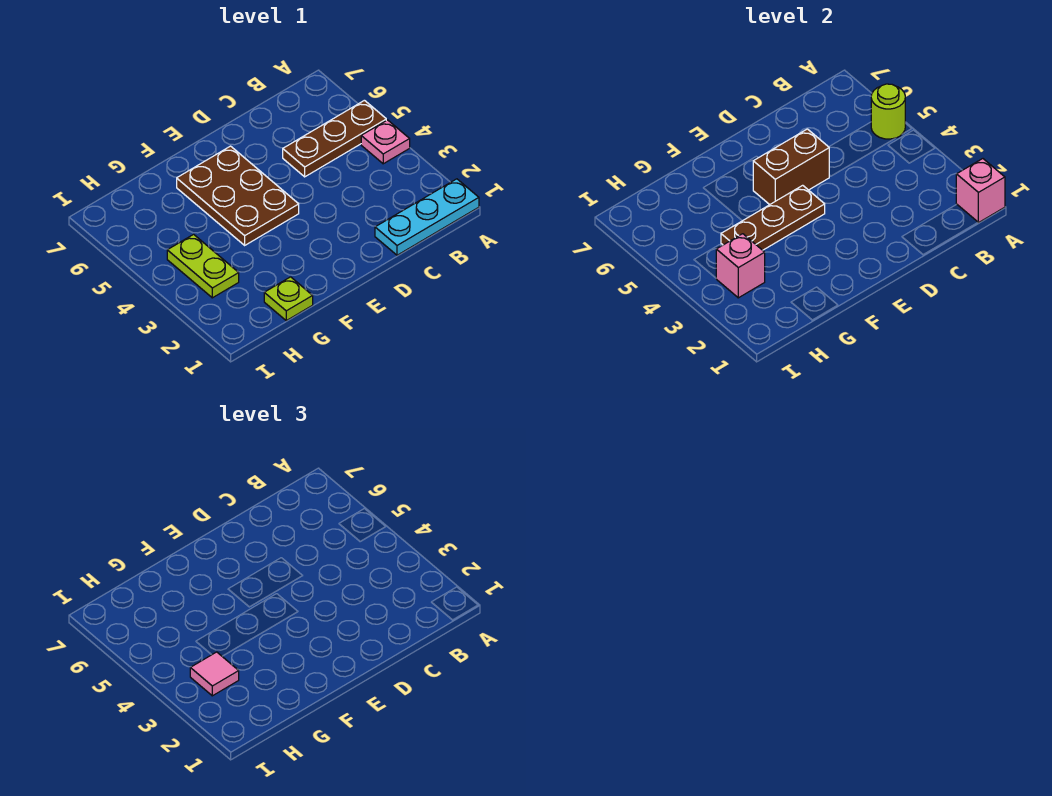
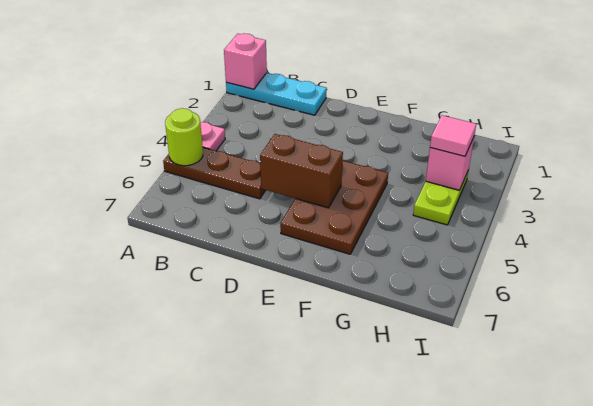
brown 1x3 plate [721,185,825,250] -> none
lime 1x1 plate [264,277,313,321] -> none

